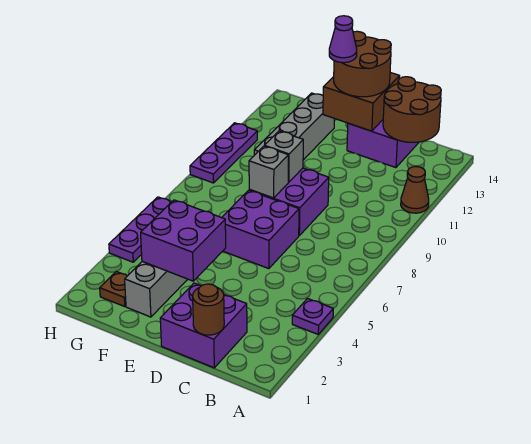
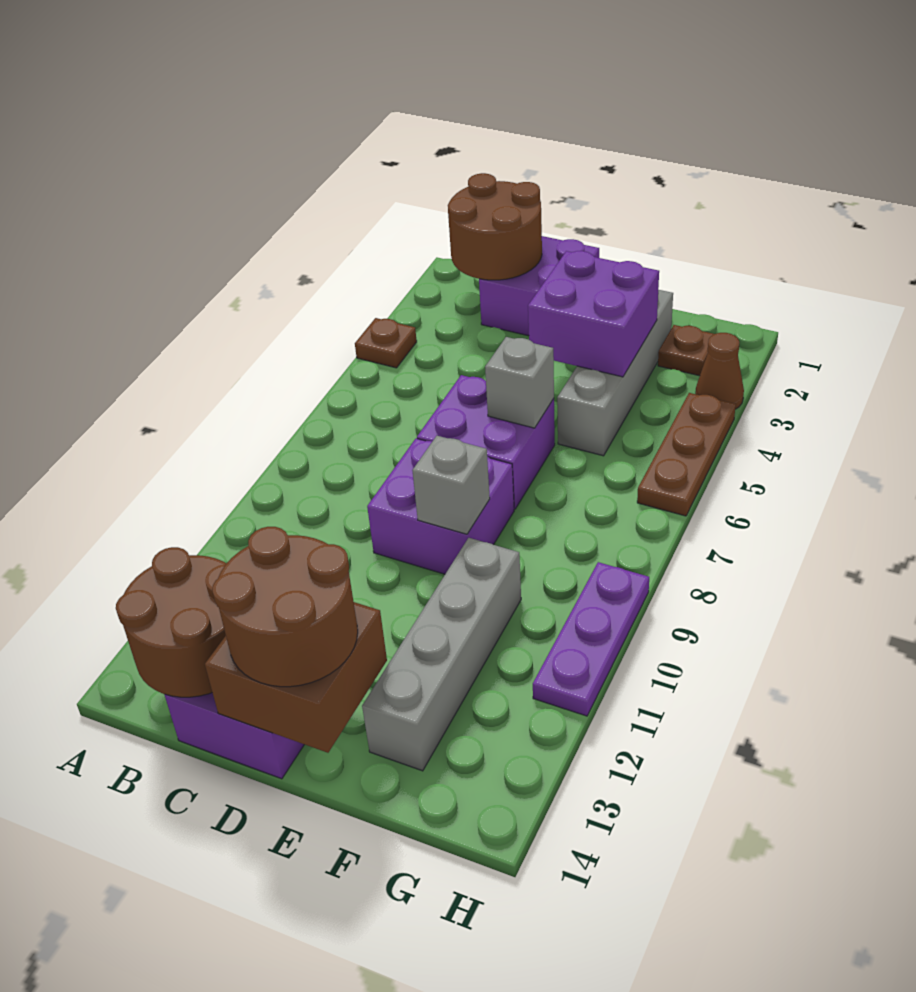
purple 1x1 plate [292,299,333,334] -> brown 1x1 plate [355,318,417,368]
brown 1x1 cone [401,167,429,213] -> brown 1x1 cone moved to [695,333,744,409]
brown 1x1 round brick [193,284,224,335] -> brown 2x2 round brick [448,173,542,280]
grey 1x1 brick [249,146,288,198] -> grey 1x1 brick moved to [485,337,554,428]
purple 1x1 cone [329,16,357,63] -> none
purple 1x3 plate [109,197,171,262] -> brown 1x3 plate [637,393,736,516]

